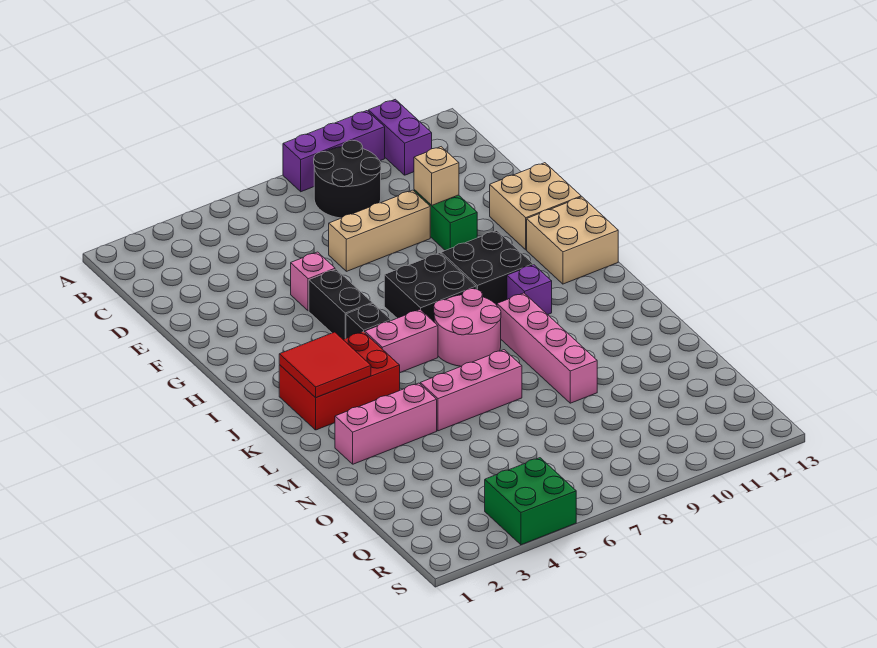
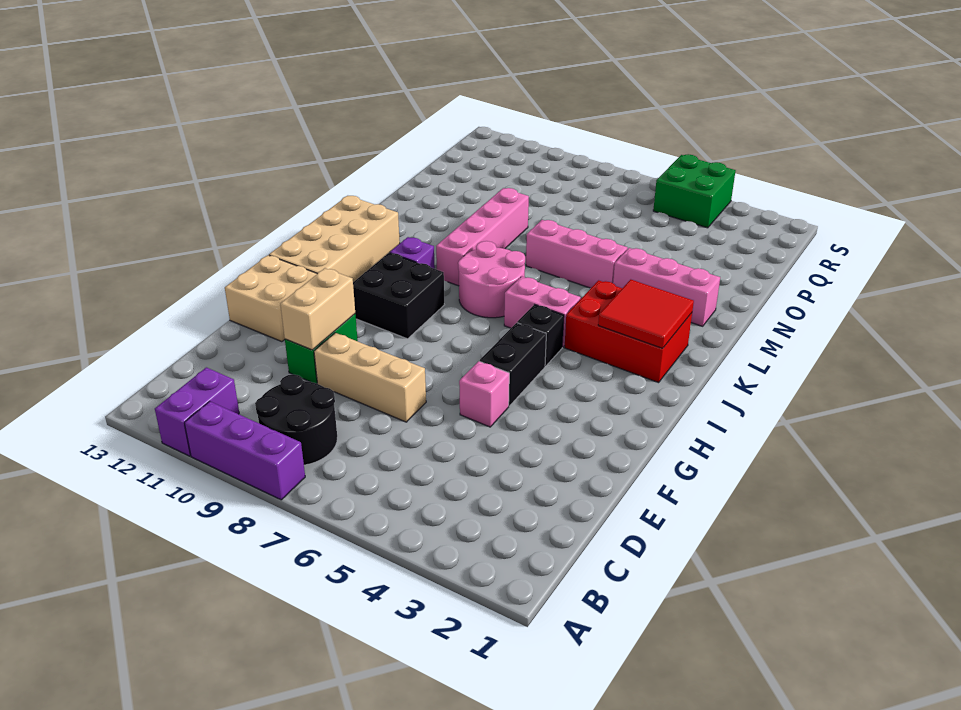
tan 1x1 brick [414,147,459,205] -> tan 1x2 brick [280,268,355,350]
black 2x2 brick [384,253,476,322] -> none
tan 2x2 brick [527,197,618,284] -> tan 2x4 brick [269,196,400,282]

